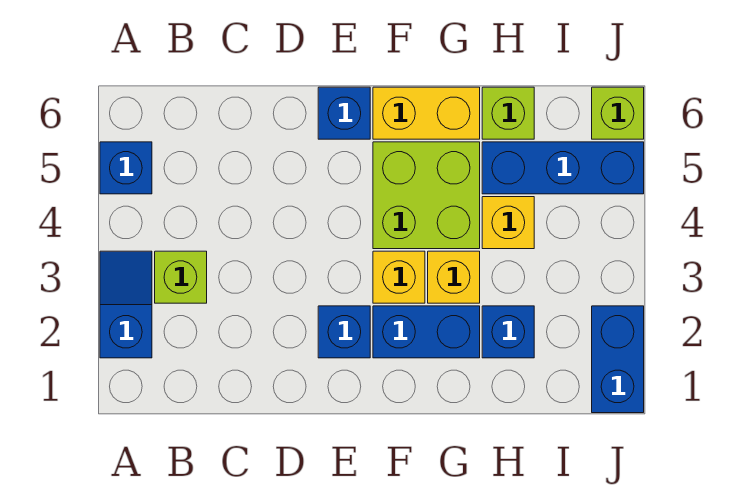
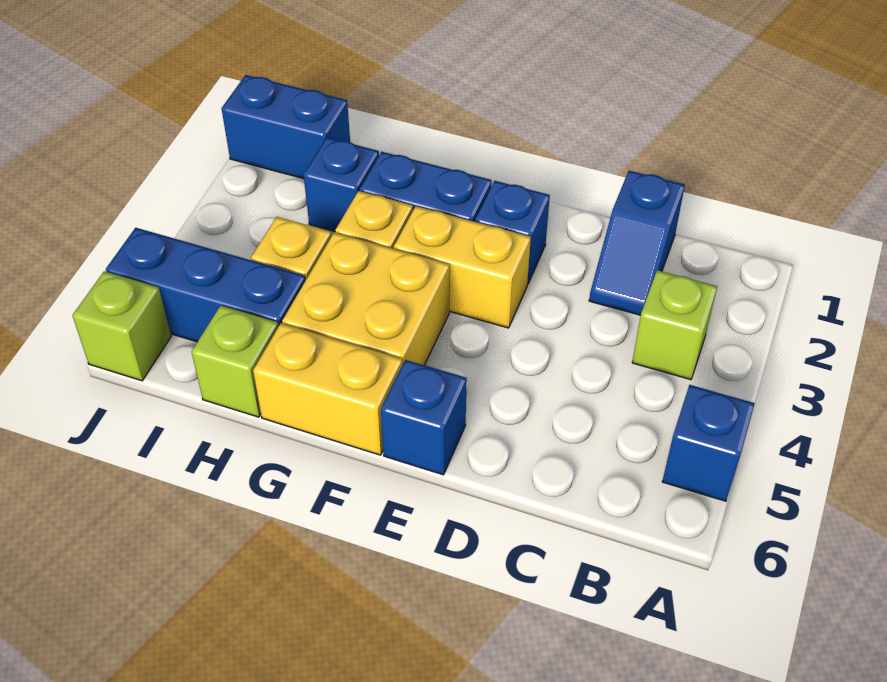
blue 1x2 slope [100,251,152,358] -> blue 1x2 slope moved to [589,171,685,315]
yellow 1x1 brick [373,251,425,303] -> yellow 1x2 brick [394,206,531,328]
lime 2x2 brick [373,142,480,249] -> yellow 2x2 brick [282,233,450,365]
blue 1x2 brick [592,306,644,413] -> blue 1x2 brick turned to [222,75,350,179]

